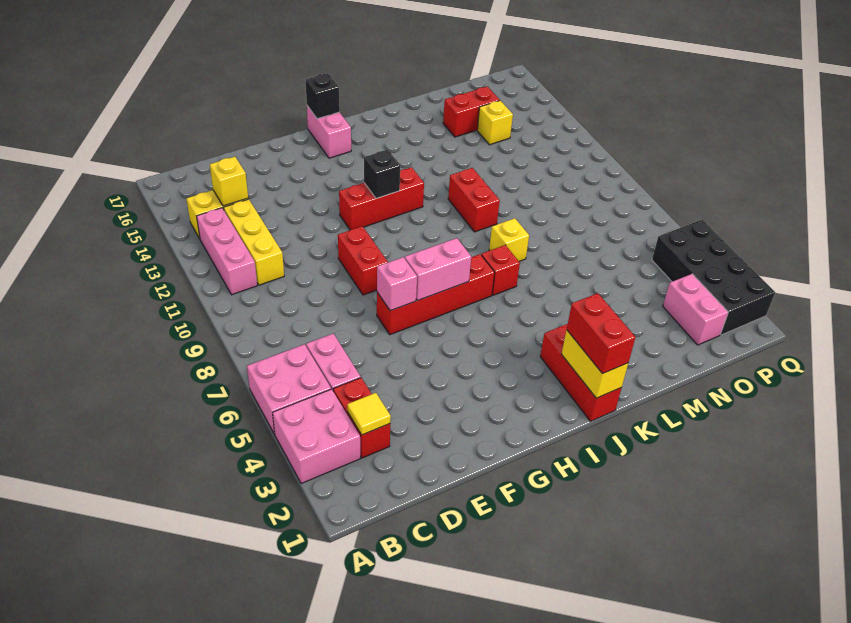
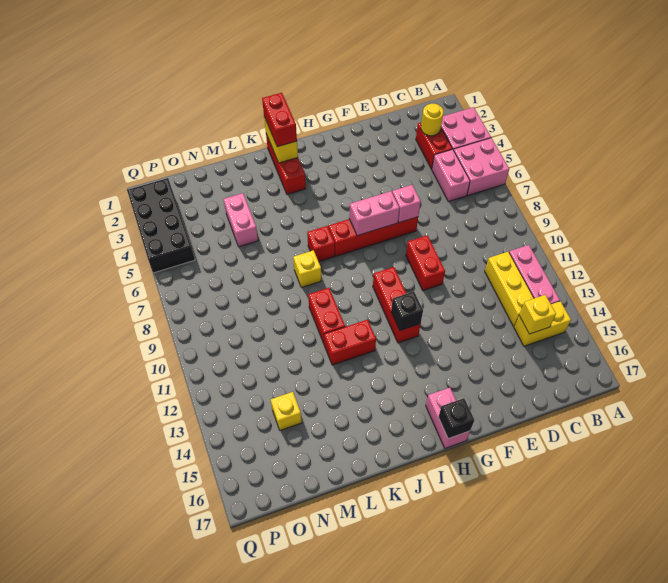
yellow 1x1 tile [347,393,391,435] -> yellow 1x1 round brick [421,104,444,136]
red 1x3 brick [339,167,424,230] -> red 1x3 brick turned to [373,267,421,343]
red 1x2 brick [443,86,500,137] -> red 1x2 brick moved to [324,319,376,365]
pink 1x2 brick [663,274,728,345] -> pink 1x2 brick moved to [223,193,258,247]

